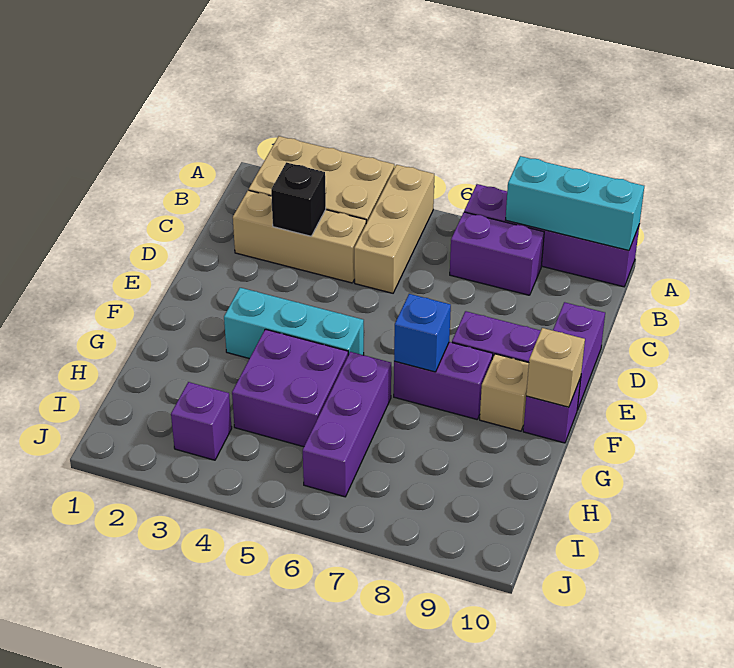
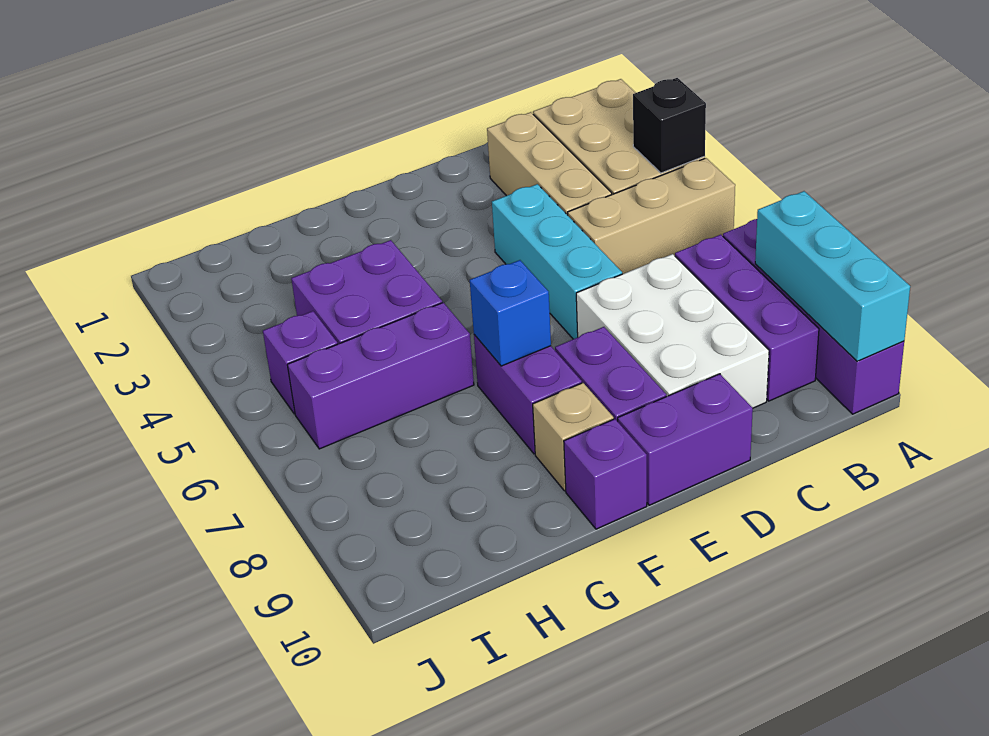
purple 1x2 brick [450,212,544,295] -> purple 1x3 brick [675,235,819,401]
black 1x1 brick [271,162,326,236] -> black 1x1 brick moved to [633,78,706,173]
none -> white 2x3 brick [576,254,769,408]
cyan 1x3 brick [224,288,364,359] -> cyan 1x3 brick moved to [492,184,622,339]
tan 1x1 brick [526,328,585,407] -> none
purple 1x1 brick [171,382,232,460] -> purple 1x1 brick moved to [263,311,337,414]

